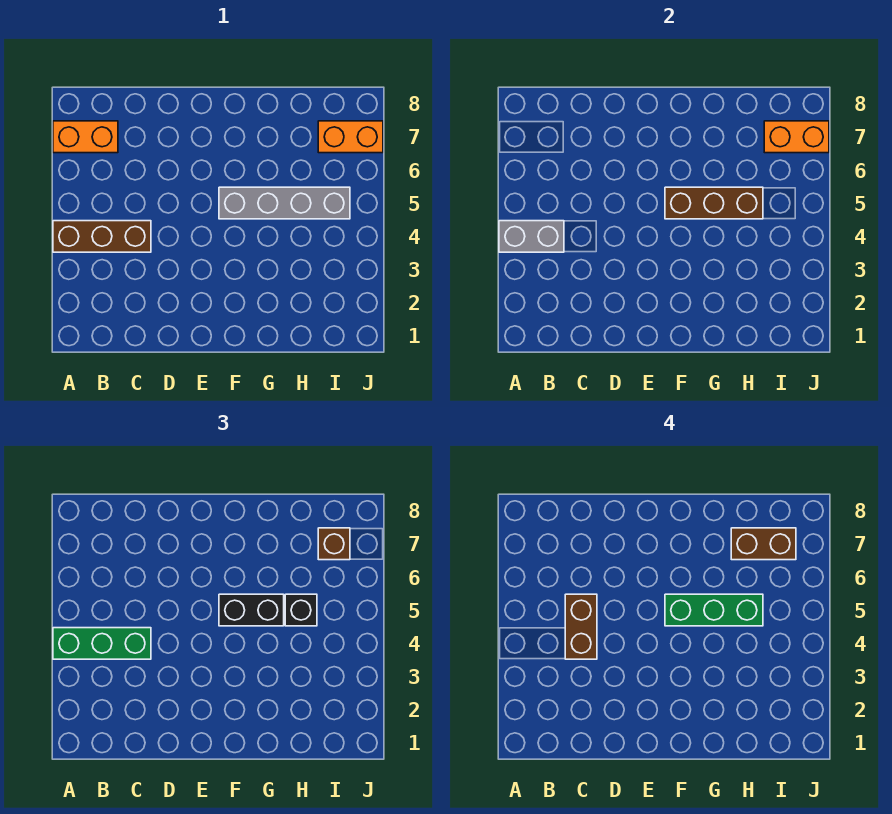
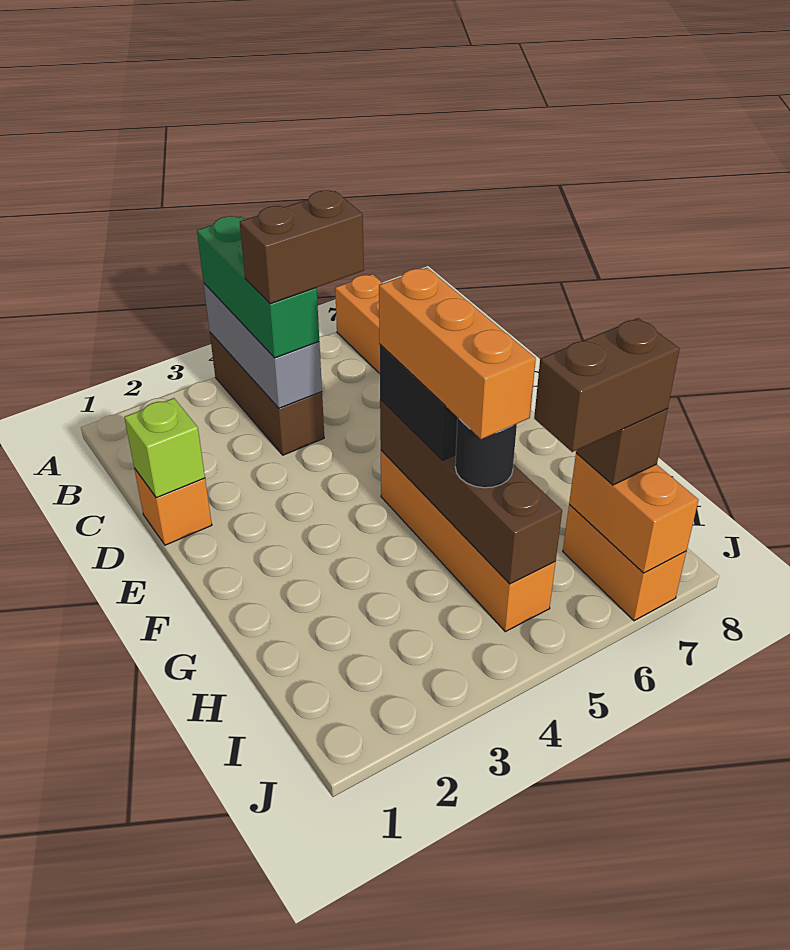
grey 1x2 brick [499,221,564,252] -> grey 1x3 brick [203,283,322,408]
none -> orange 1x1 brick [134,468,212,545]
none -> lime 1x1 brick [124,398,205,498]
grey 1x4 brick [219,187,350,219] -> orange 1x4 brick [381,450,556,632]
brown 1x3 brick [665,187,763,219] -> brown 1x4 brick [380,399,562,584]
green 1x3 brick [665,594,763,626] -> orange 1x3 brick [379,268,536,439]
black 1x1 brick [285,594,317,626] -> black 1x1 round brick [455,418,517,488]
brown 1x2 brick [731,528,796,560] -> brown 1x2 brick turned to [534,318,679,452]

